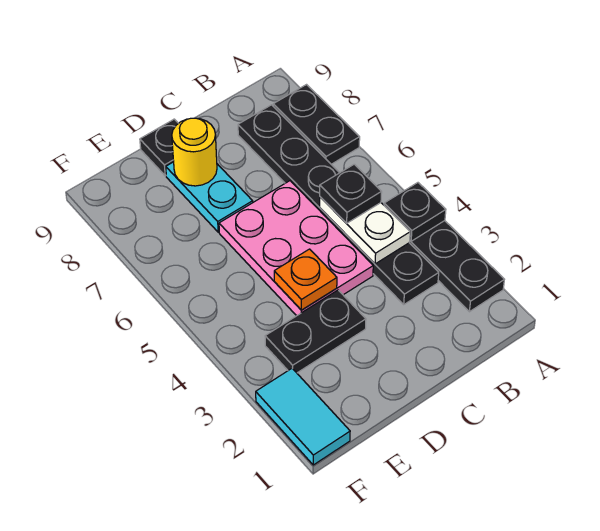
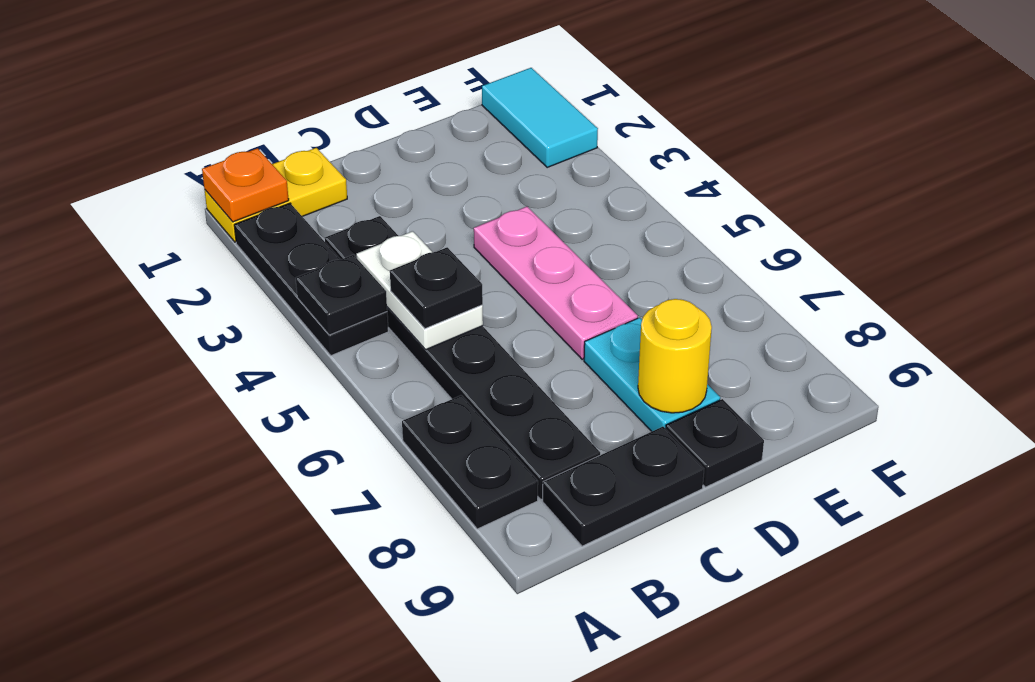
none -> yellow 1x2 plate [205,148,347,242]
pink 2x3 plate [219,181,373,316] -> pink 1x3 plate [474,206,638,359]
black 1x2 plate [265,290,366,373] -> black 1x2 plate moved to [543,427,704,546]
orange 1x1 plate [274,249,337,310] -> orange 1x1 plate moved to [202,148,289,222]

